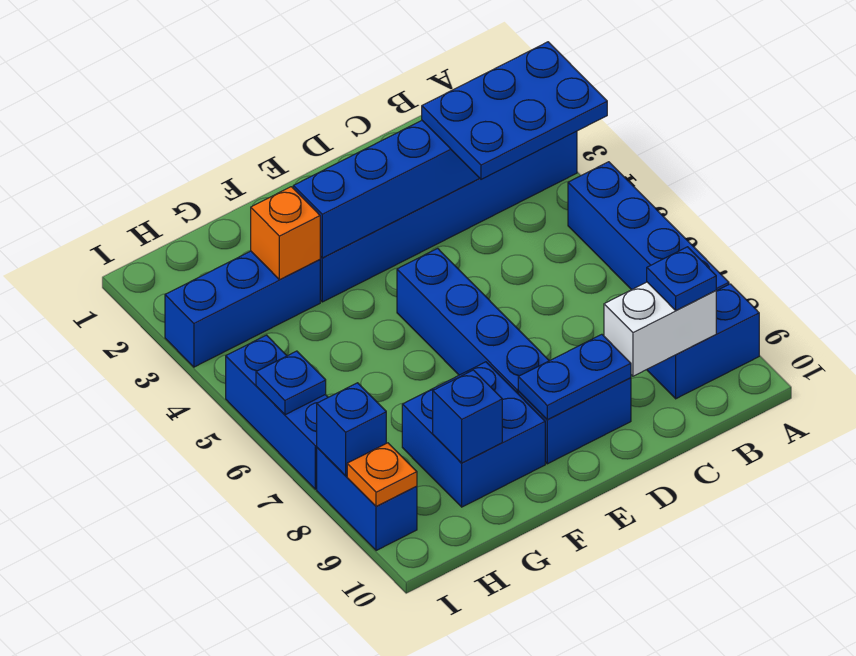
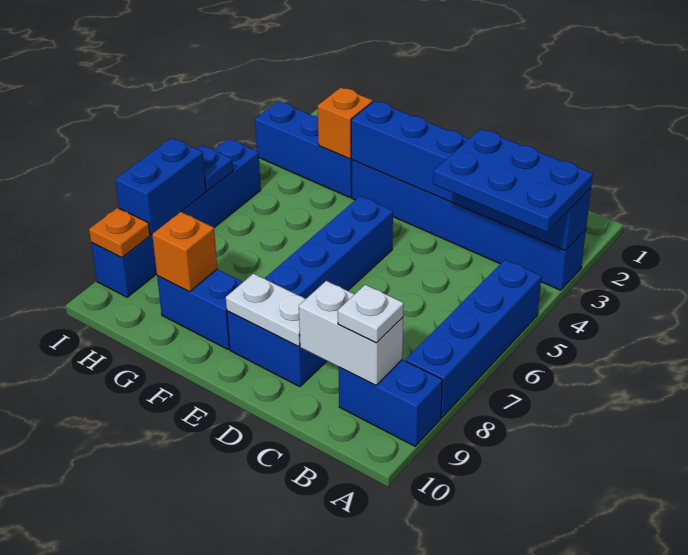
blue 1x1 plate [647,247,716,311] -> white 1x1 plate [338,285,404,343]
blue 1x2 plate [518,334,631,420] -> white 1x2 plate [226,274,305,346]
blue 2x2 brick [402,362,545,507] -> blue 1x2 brick [157,269,243,349]
blue 1x1 brick [433,370,502,463] -> orange 1x1 brick [152,212,217,292]
blue 1x1 brick [317,383,386,476] -> blue 1x2 brick [115,138,206,235]

